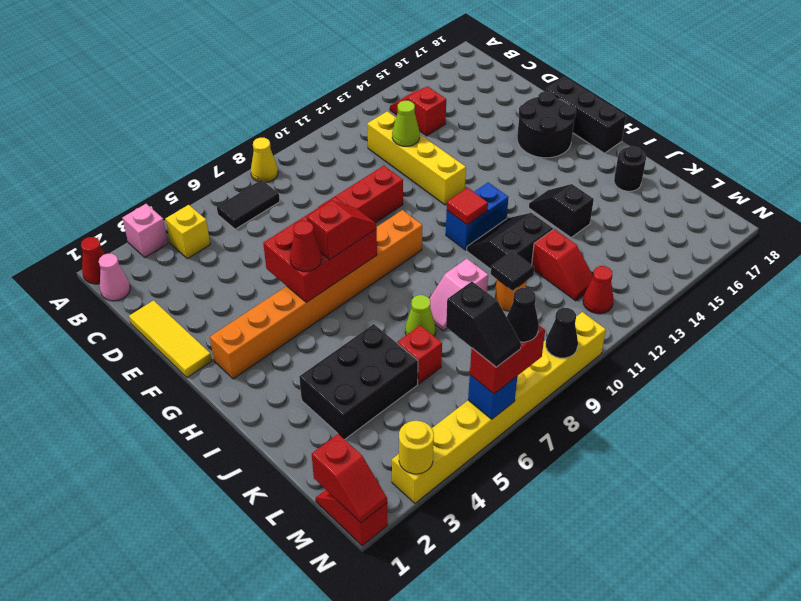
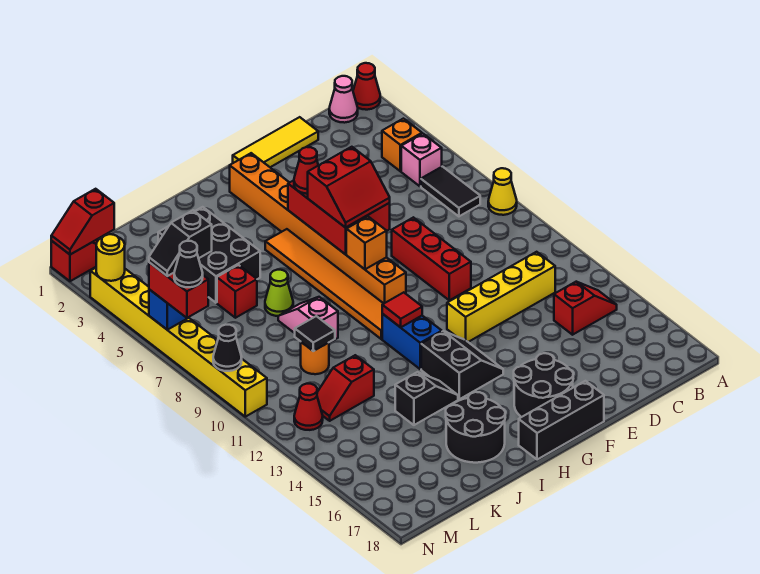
pink 1x1 brick [122,204,168,257] -> pink 1x1 brick moved to [401,134,442,186]
yellow 1x1 brick [165,205,210,259] -> orange 1x1 brick [382,119,422,171]
lime 1x1 cone [392,101,420,146] -> none
red 1x2 slope [307,201,377,260] -> red 2x2 slope [308,147,390,228]
none -> orange 1x1 brick [346,217,387,269]
none -> orange 1x6 tile [265,229,384,339]
black 2x2 slope [467,213,553,269] -> black 2x2 slope moved to [421,331,503,399]
black 1x1 round brick [614,146,646,191] -> black 2x2 round brick [446,392,505,463]

